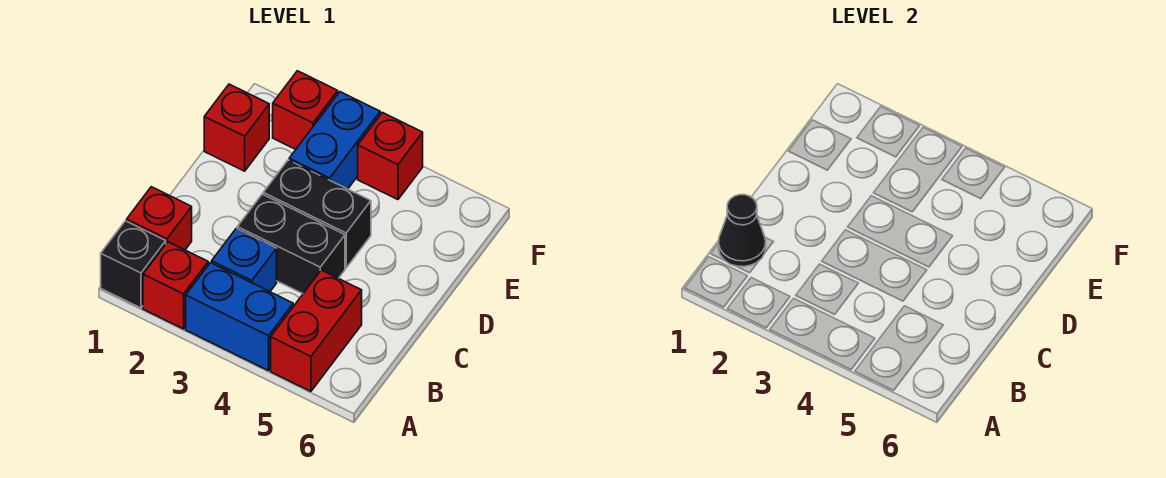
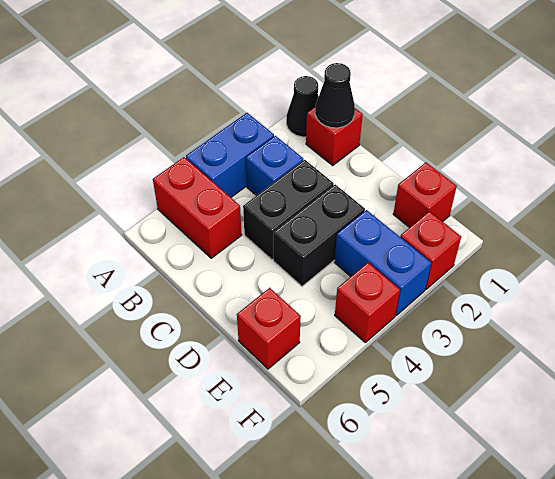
black 1x1 brick [101,221,166,308] -> black 1x1 cone [286,76,319,137]
red 1x1 brick [143,242,208,329] -> red 1x1 brick moved to [237,288,301,369]

